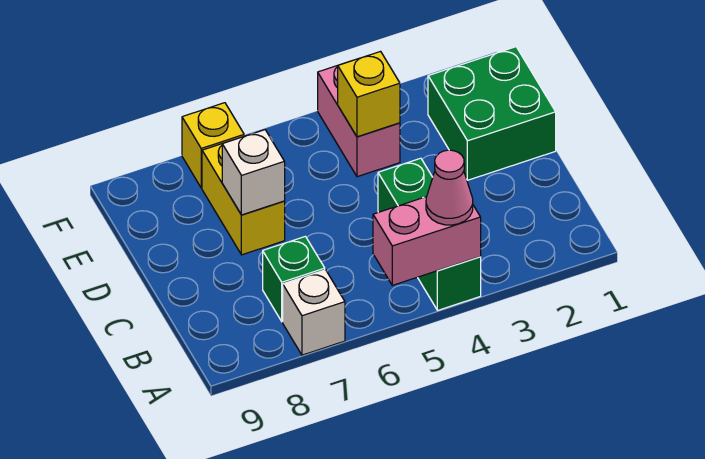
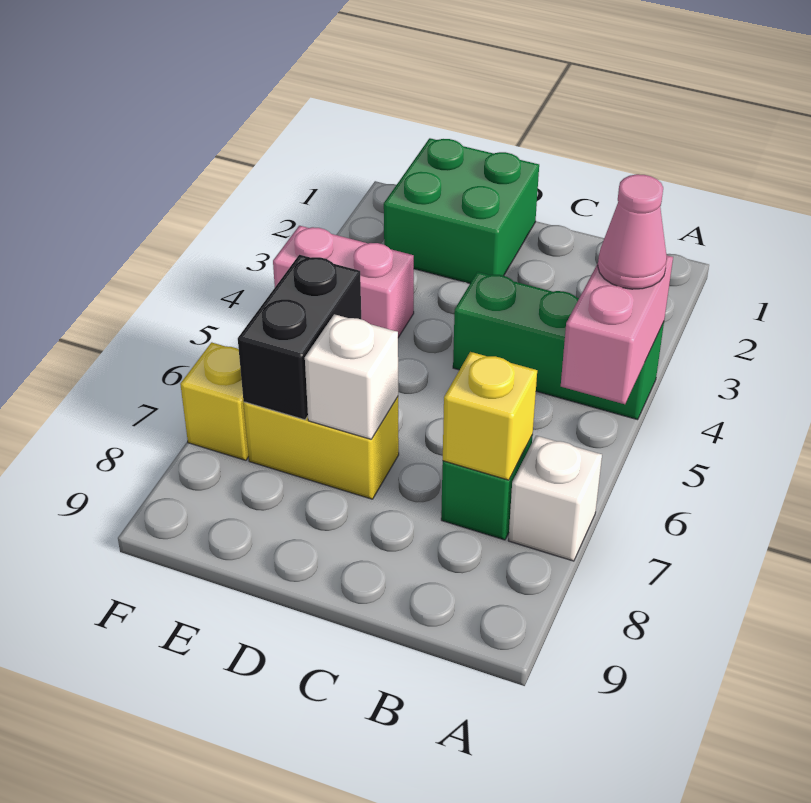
yellow 1x1 brick [338,51,400,137] -> yellow 1x1 brick moved to [443,352,537,480]
none -> black 1x2 brick [238,255,361,420]

